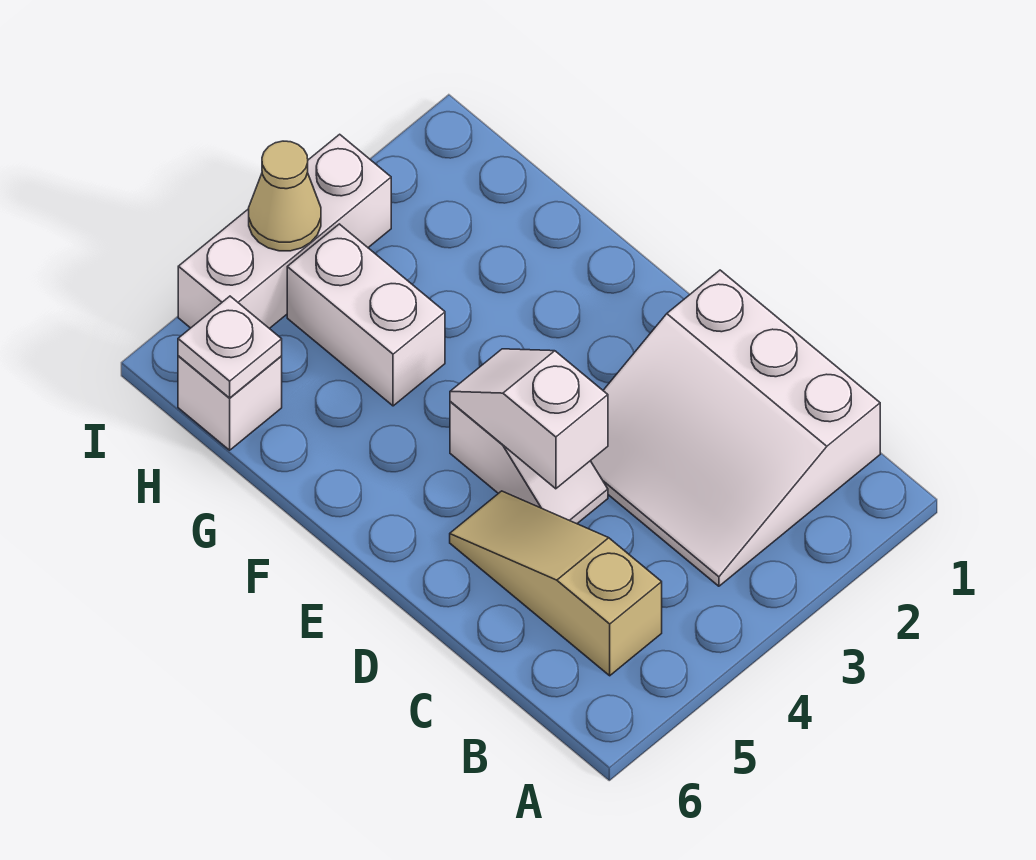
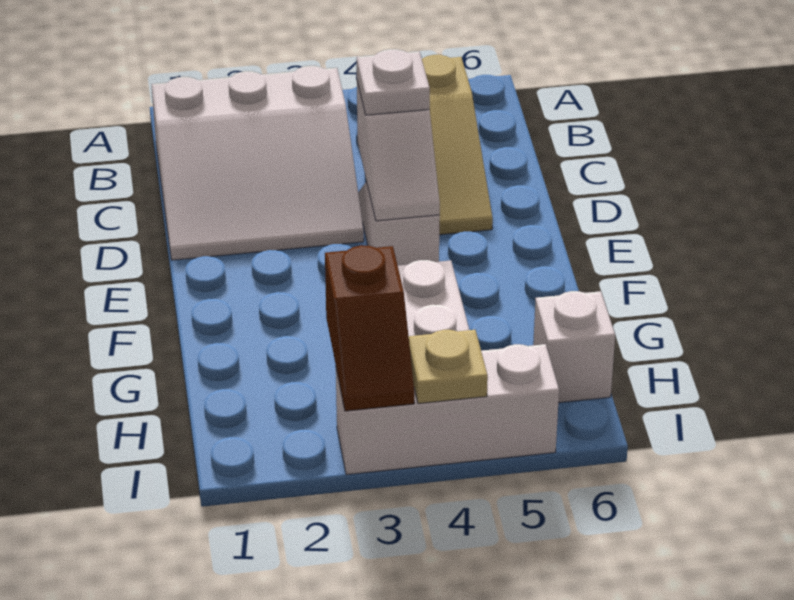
white 3x3 slope [591,270,880,586] -> white 3x3 slope turned to [151,66,364,260]
none -> brown 1x2 slope [325,245,414,411]
white 1x1 plate [178,296,282,398] -> white 1x1 plate moved to [357,49,430,115]
tan 1x1 cone [249,141,321,251] -> tan 1x1 plate [409,330,488,404]

